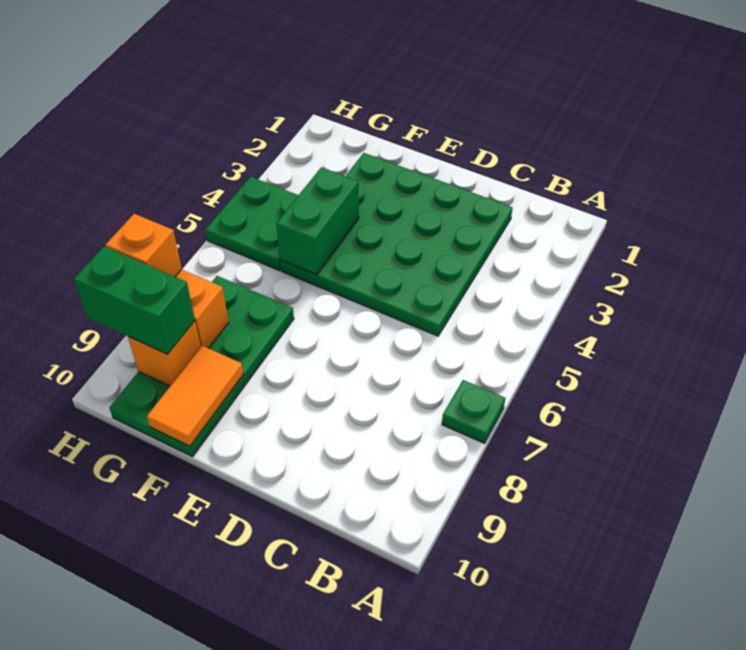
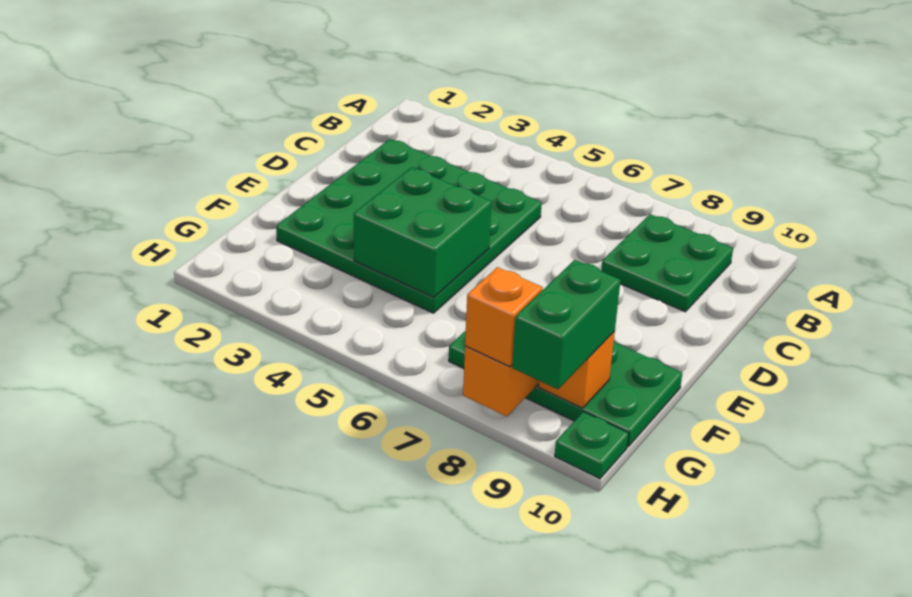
green 1x1 plate [442,380,505,443] -> green 1x1 plate moved to [555,412,629,479]
green 1x2 brick [276,167,359,275] -> green 2x2 brick [354,167,492,297]
orange 1x2 tile [147,346,243,446] -> none
green 2x2 plate [206,177,298,270] -> green 2x2 plate moved to [601,214,733,312]

